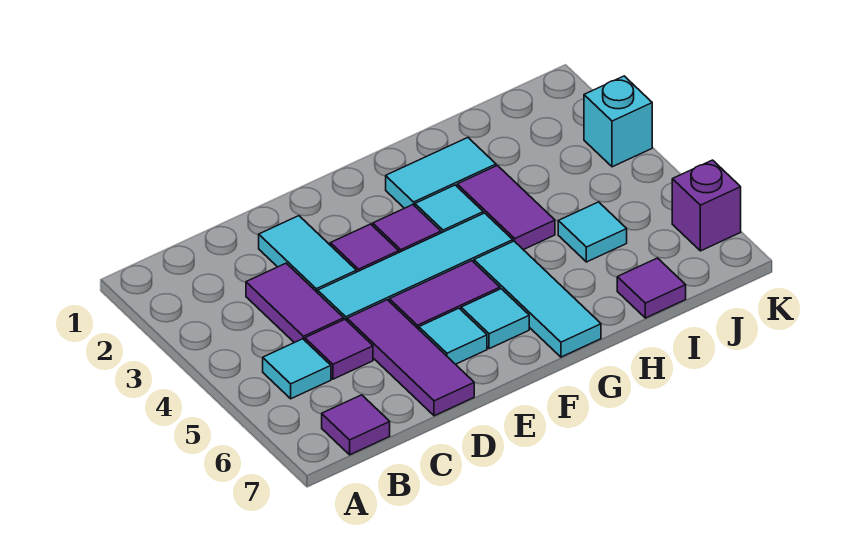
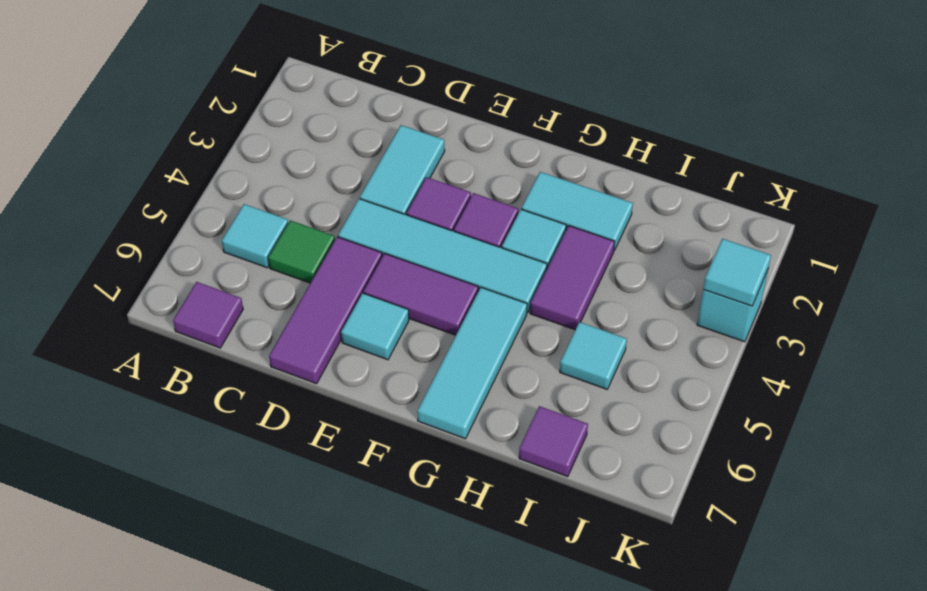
purple 1x2 tile [246,263,344,343] -> none
purple 1x1 tile [305,319,373,379] -> green 1x1 tile [268,220,335,283]
cyan 1x1 tile [461,289,529,349] -> cyan 1x1 tile moved to [703,239,771,306]
purple 1x1 brick [672,160,741,251] -> none

